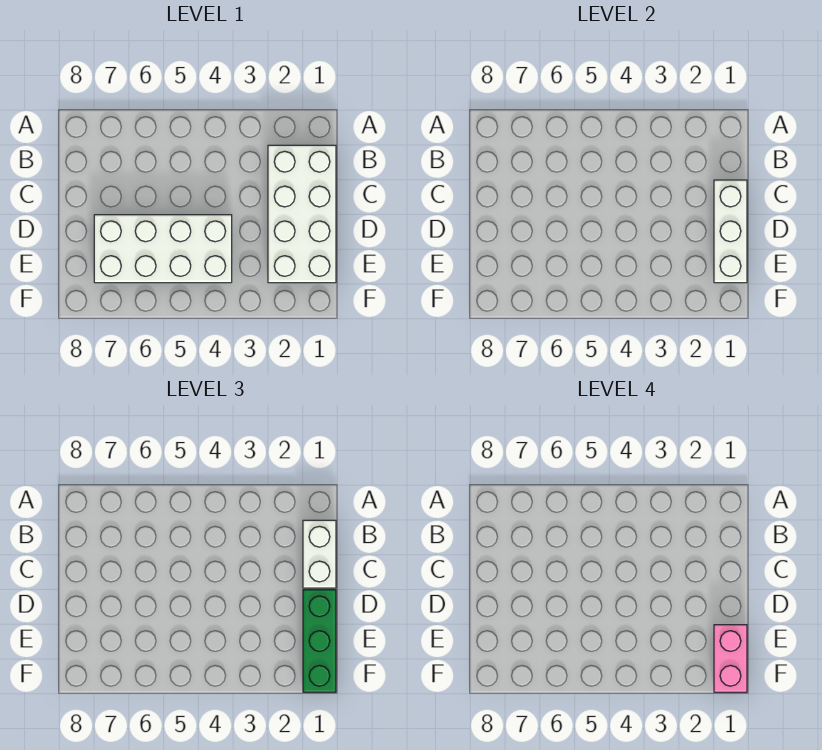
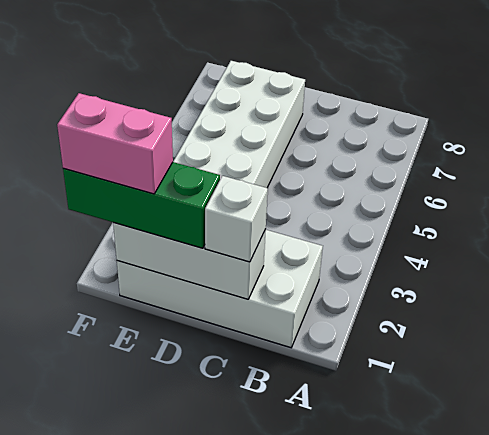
white 1x2 brick [303,520,336,588] -> white 1x1 brick [205,176,268,262]

